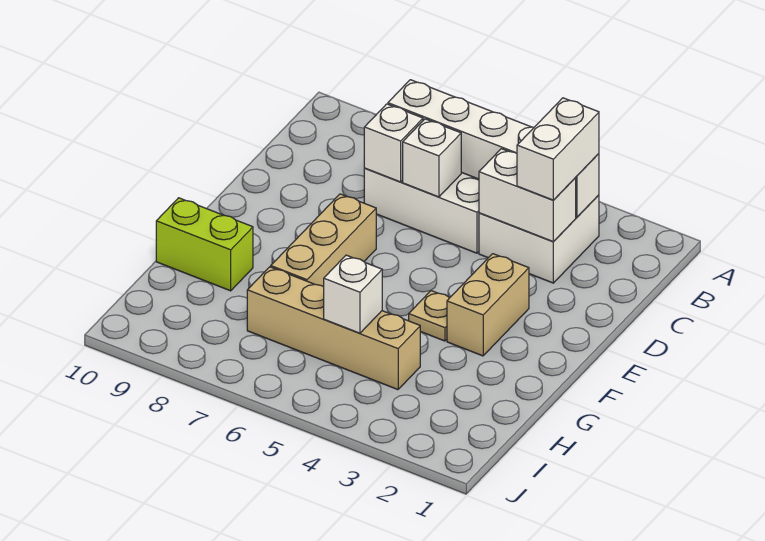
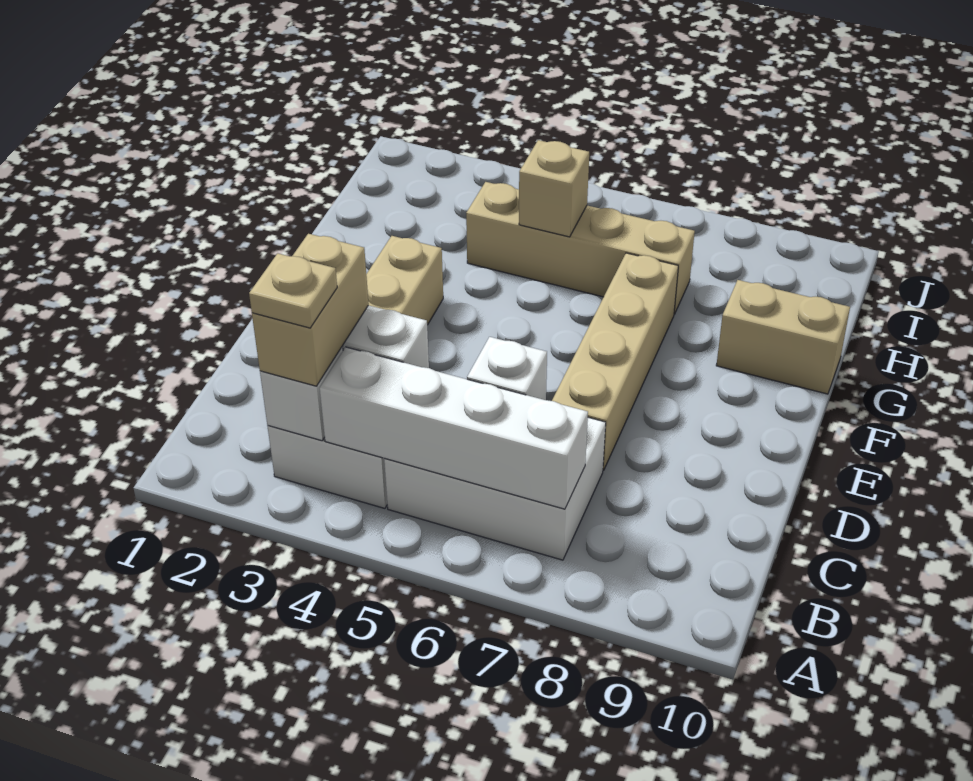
white 1x2 brick [517,98,599,200] -> tan 1x2 brick [252,234,369,386]
white 1x1 brick [364,104,423,182] -> none
tan 1x3 brick [271,194,376,287] -> tan 1x4 brick [552,253,678,471]
tan 1x1 plate [409,291,449,341] -> tan 1x1 plate moved to [249,253,337,328]
lime 1x2 brick [156,198,253,291] -> tan 1x2 brick [716,280,850,394]
white 1x1 brick [324,255,382,333] -> tan 1x1 brick [519,140,589,237]

